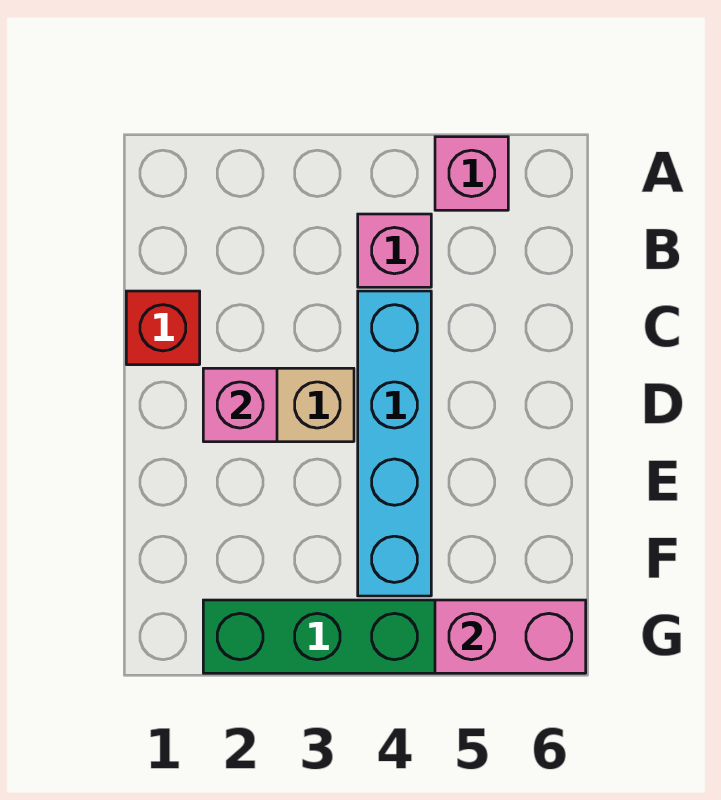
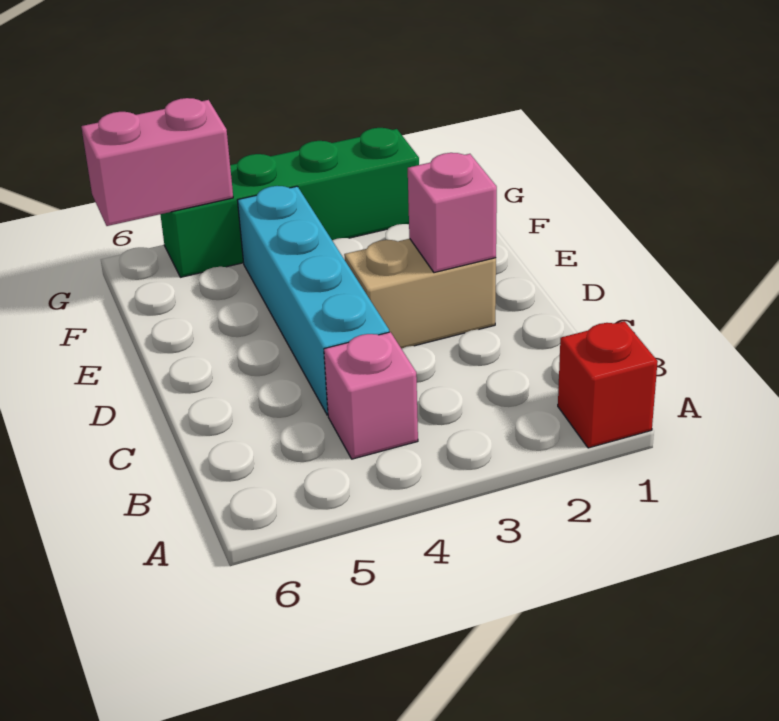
pink 1x1 brick [435,137,508,210] -> none
red 1x1 brick [126,291,200,365] -> red 1x1 brick moved to [558,321,658,448]

